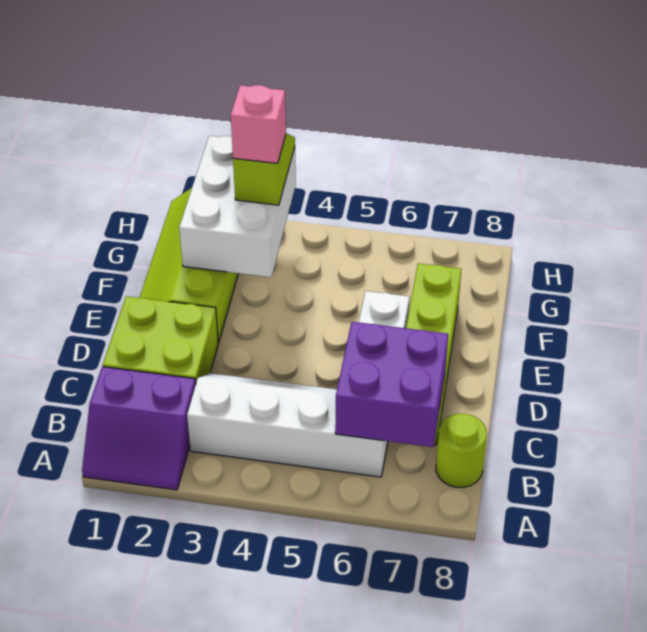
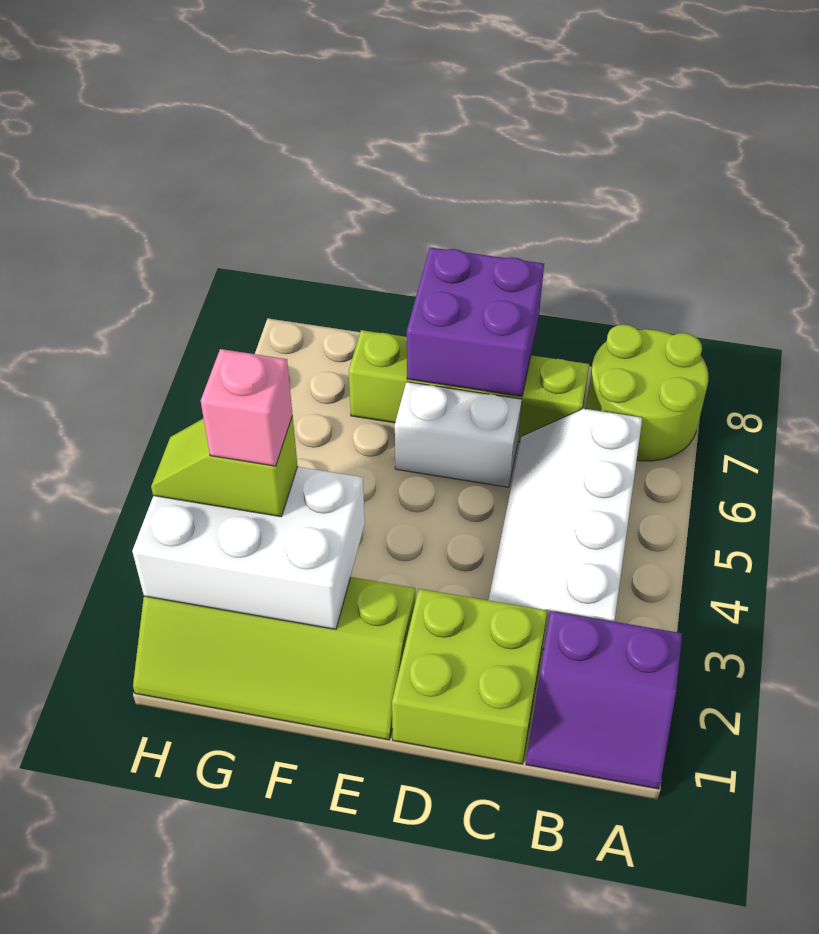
purple 2x2 slope [82,367,196,490] -> purple 2x2 slope turned to [526,611,682,789]
purple 2x2 brick [335,322,448,447] -> purple 2x2 brick moved to [407,247,544,396]
lime 1x1 round brick [436,414,487,487] -> lime 2x2 round brick [586,325,708,461]

